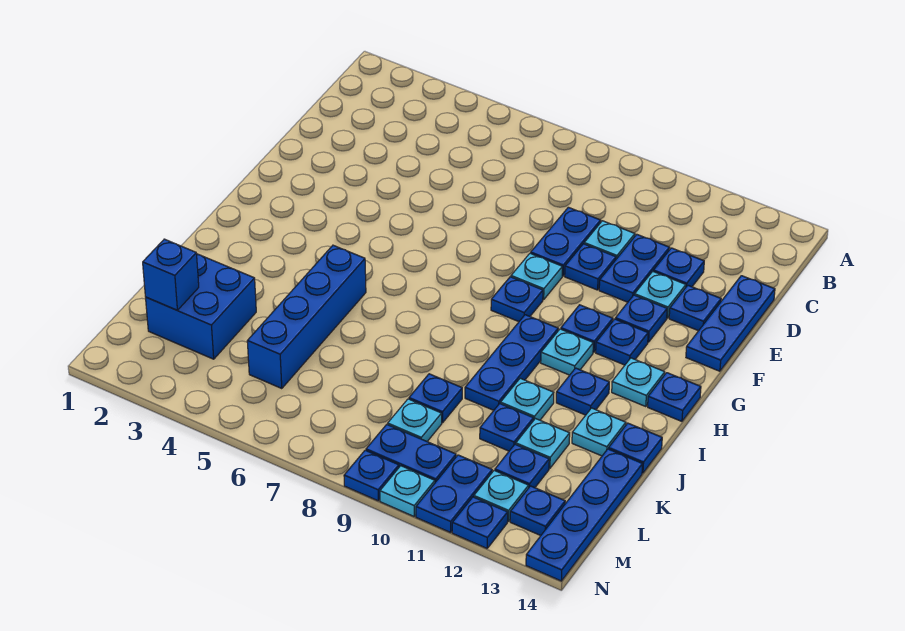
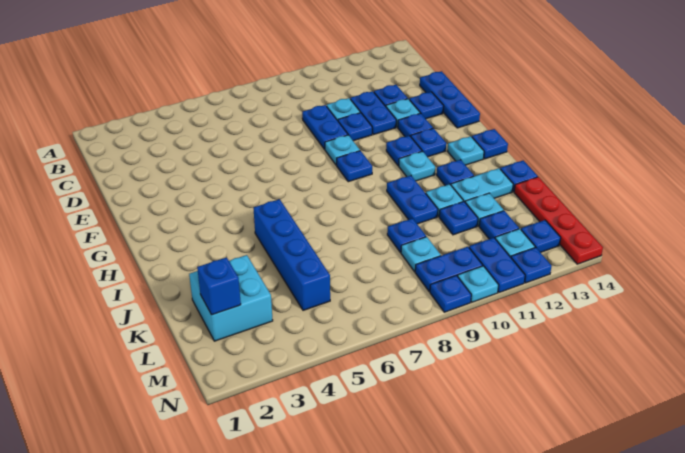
blue 1x3 plate [465,315,558,410] -> blue 1x2 plate [387,176,438,224]
cyan 1x1 plate [572,408,626,456] -> cyan 1x2 plate [451,168,513,202]
blue 2x2 brick [146,254,256,359] -> cyan 2x2 brick [189,255,273,341]
blue 1x4 plate [526,449,643,581] -> red 1x4 plate [514,177,603,264]

